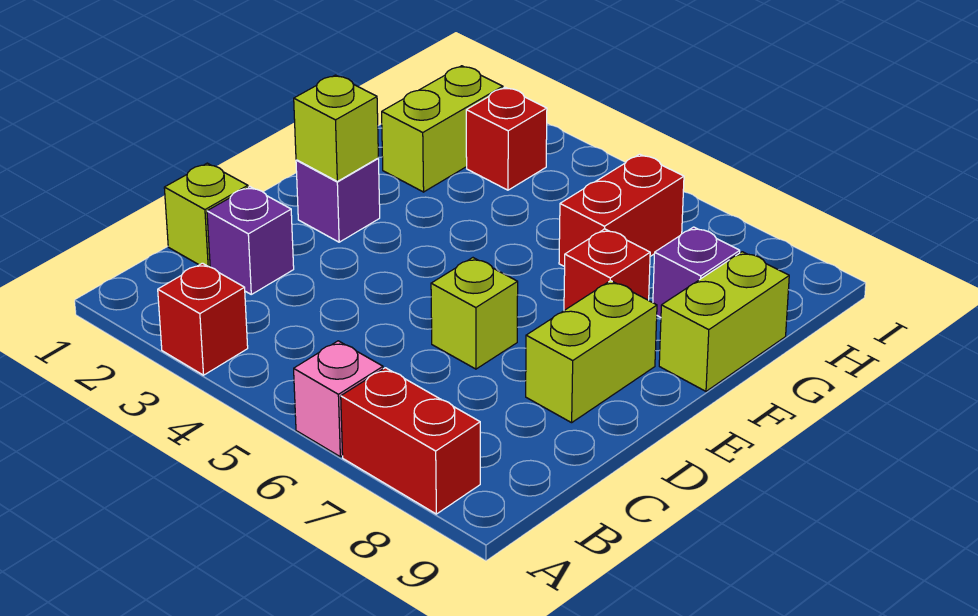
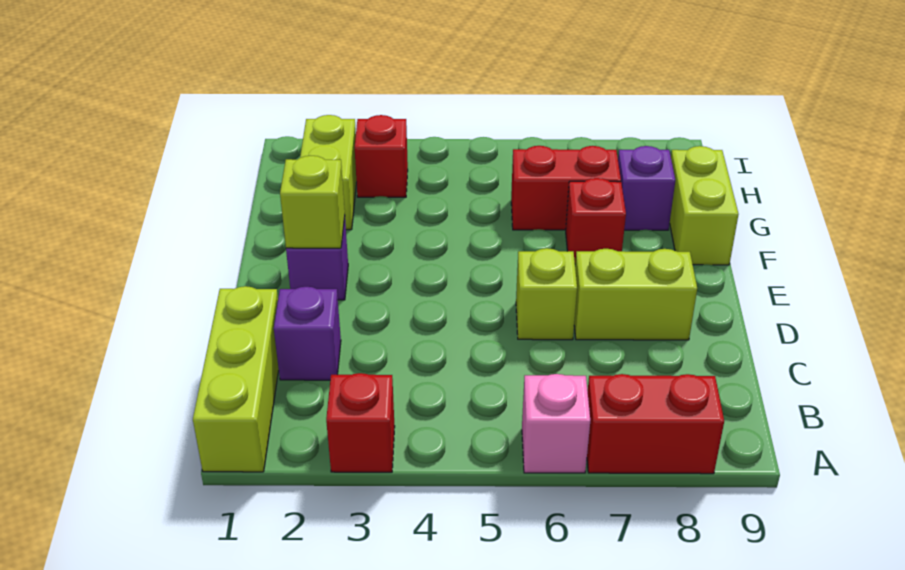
lime 1x1 brick [164,163,248,267] -> lime 1x3 brick [193,286,279,472]
lime 1x2 brick [526,281,657,423] -> lime 1x2 brick turned to [574,249,697,340]
red 1x2 brick [559,154,684,267] -> red 1x2 brick turned to [511,146,621,230]

